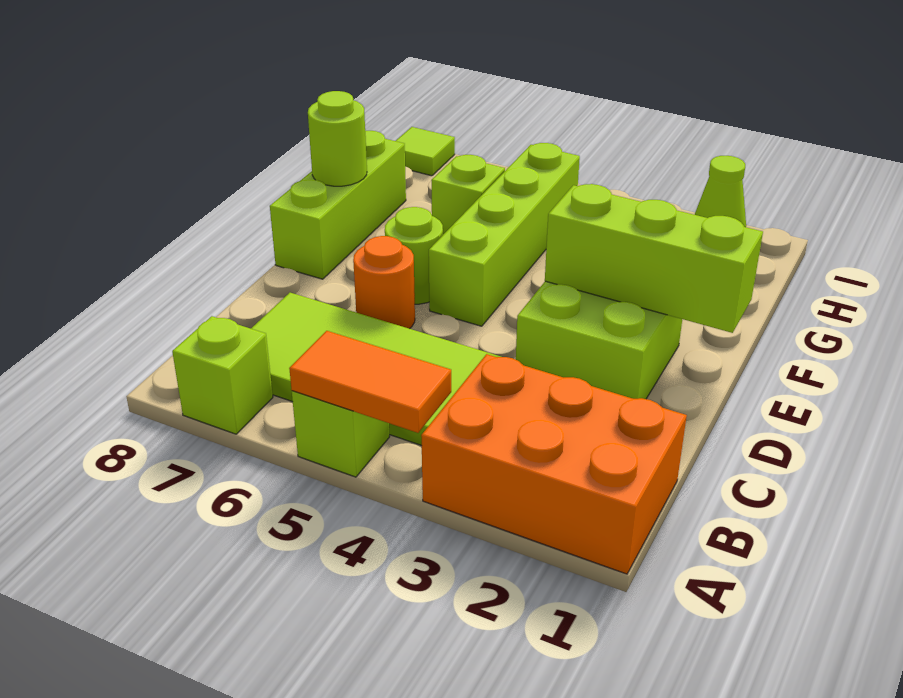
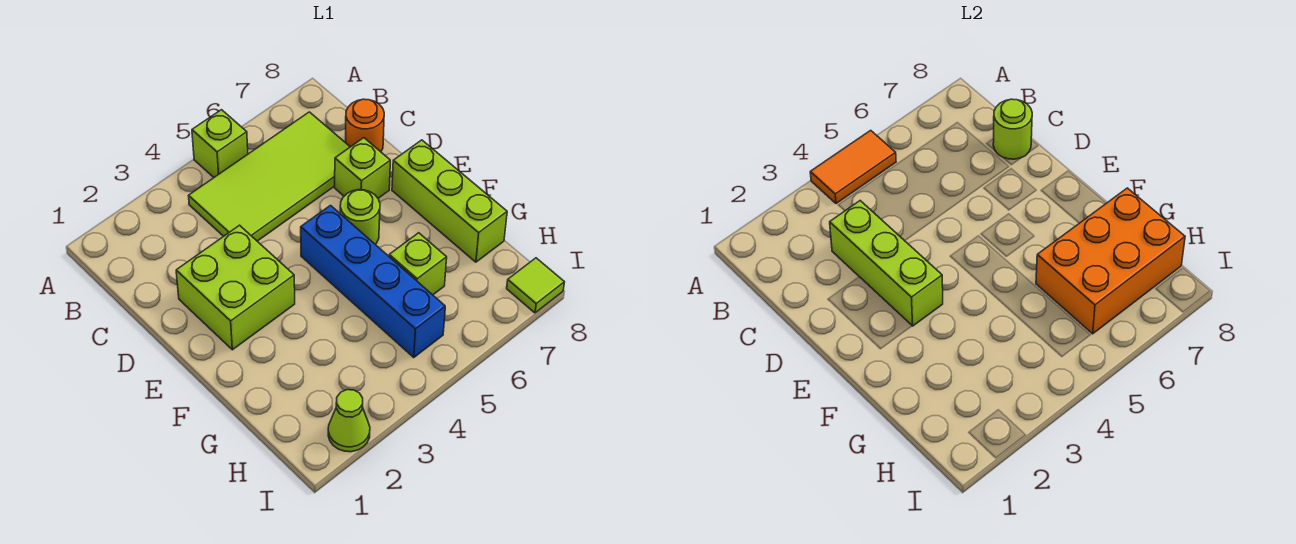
orange 2x3 brick [421,354,687,574] -> orange 2x3 brick moved to [1036,188,1185,334]
lime 1x1 brick [172,316,273,434] -> lime 1x1 brick moved to [335,138,390,198]
orange 1x1 round brick [353,236,415,329] -> orange 1x1 round brick moved to [346,99,384,152]
lime 1x3 brick [545,184,763,333] -> lime 1x3 brick turned to [830,201,943,326]
lime 1x4 brick [429,143,580,326] -> blue 1x4 brick [301,206,445,357]
lime 1x1 round brick [308,91,367,186] -> lime 1x1 round brick moved to [993,99,1032,159]

